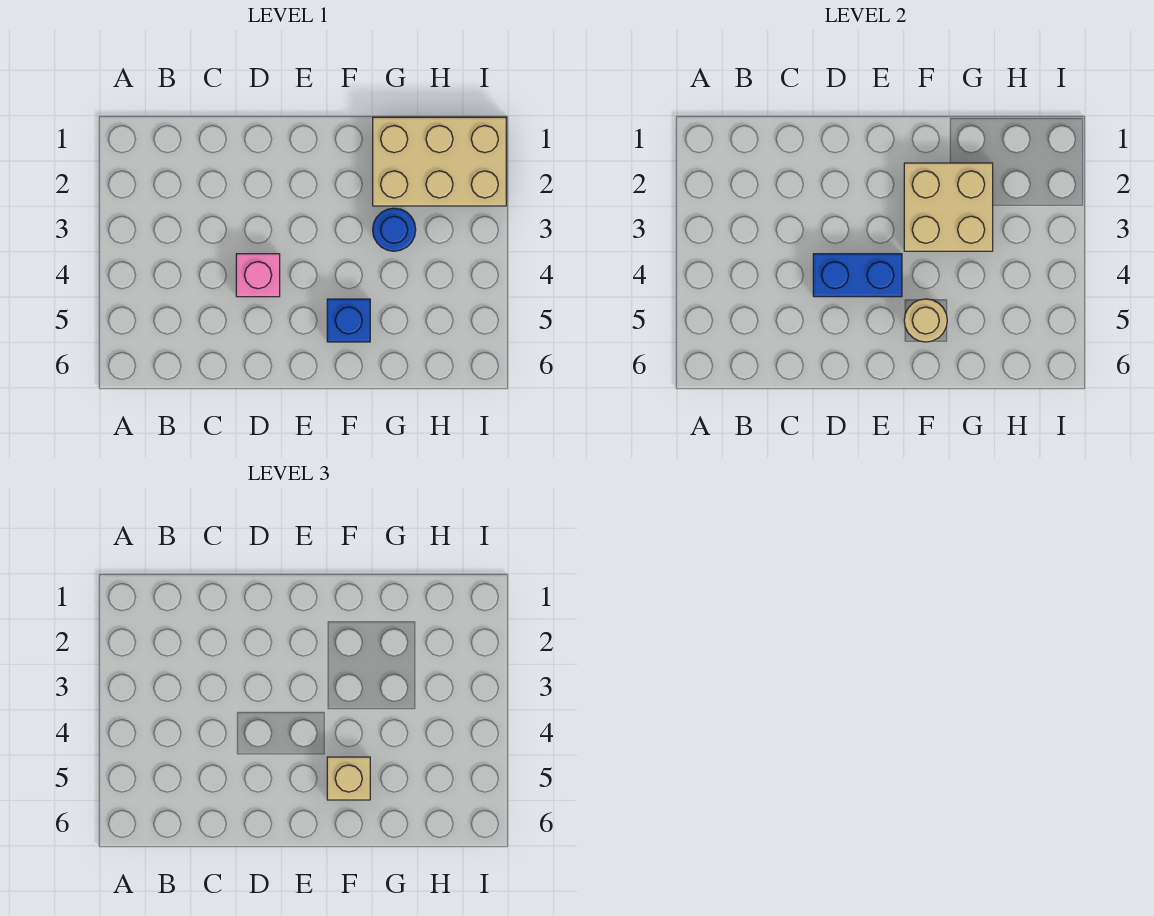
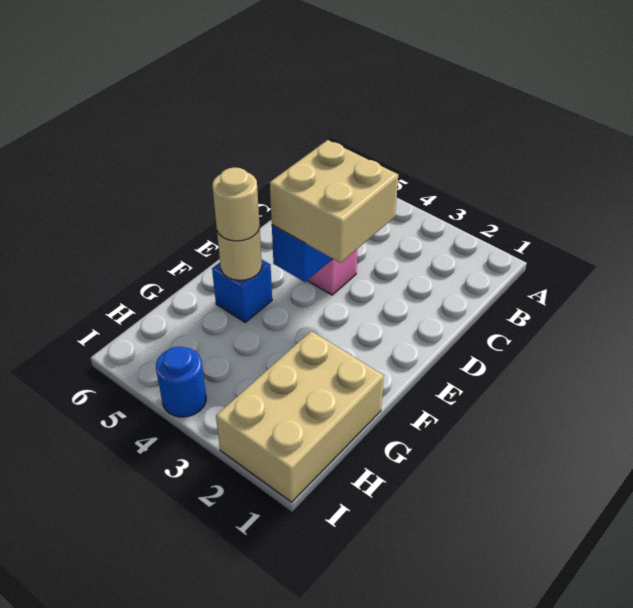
tan 2x2 brick [904,163,993,251] -> tan 2x2 brick moved to [270,140,398,263]
tan 1x1 brick [327,757,370,800] -> tan 1x1 round brick [212,167,260,241]
blue 1x1 round brick [373,208,416,251] -> blue 1x1 round brick moved to [156,347,206,417]

